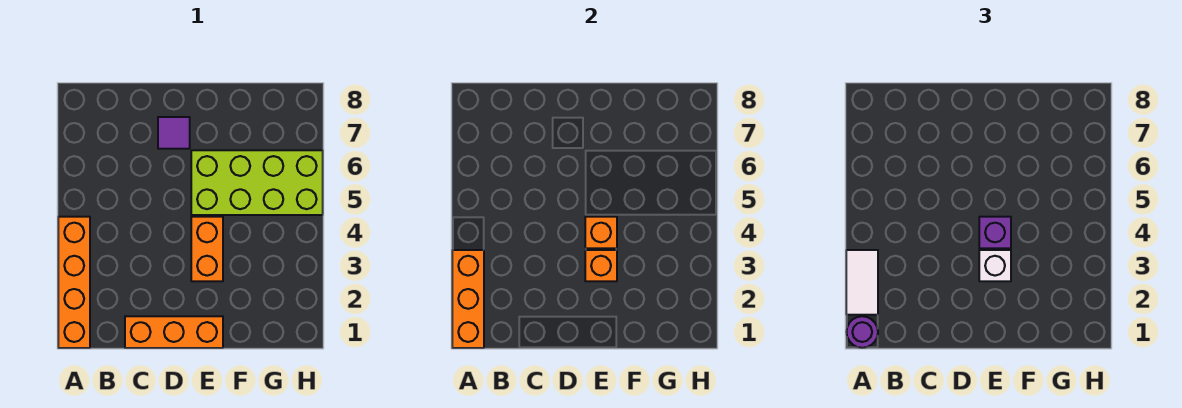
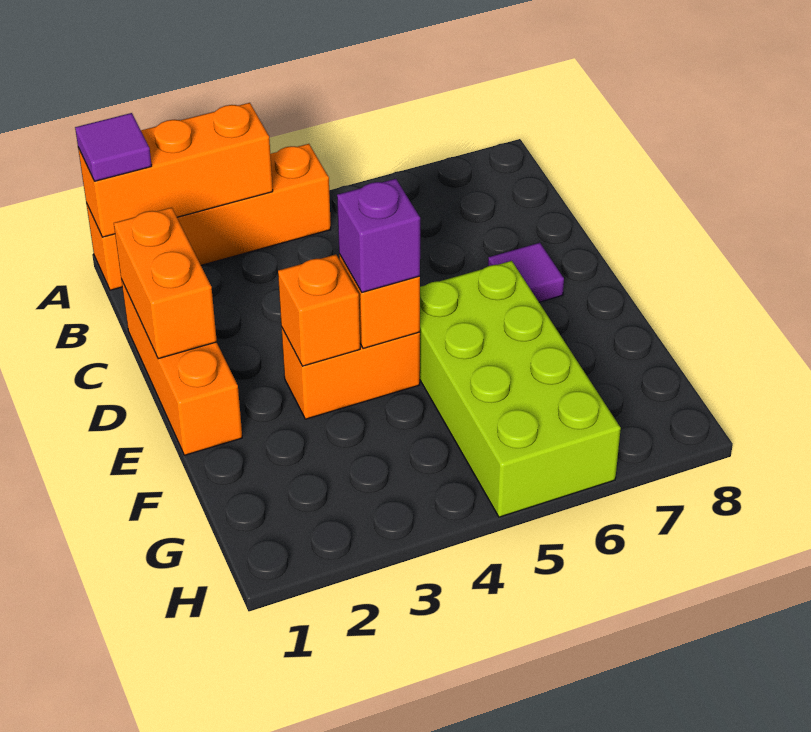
purple 1x1 round brick [847,316,878,348] -> purple 1x1 tile [75,113,152,181]
white 1x2 tile [846,250,878,315] -> none
none -> orange 1x2 brick [114,207,217,359]
white 1x1 brick [979,250,1011,281] -> none

